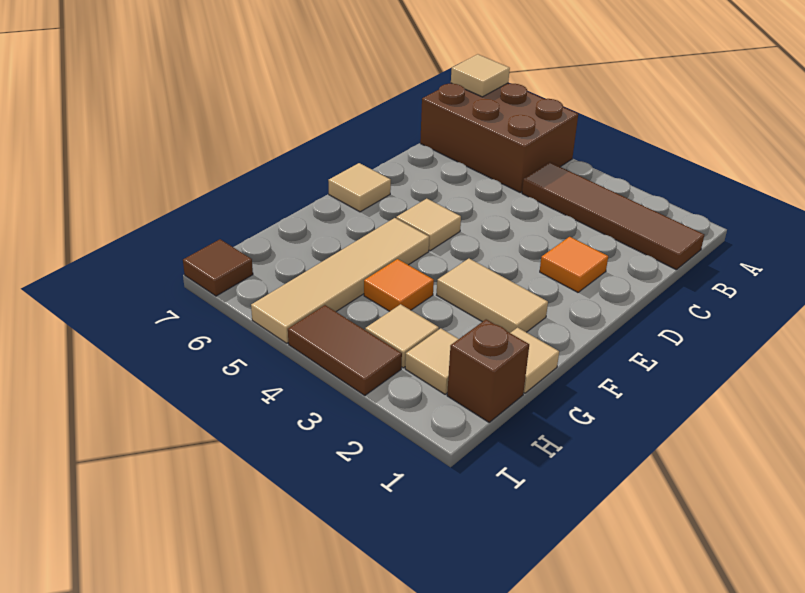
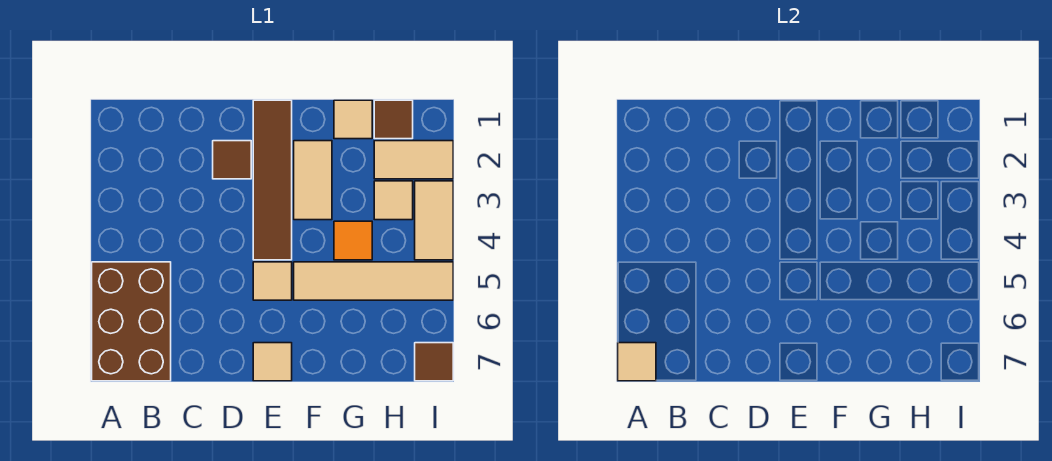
brown 1x4 tile [522,162,704,270] -> brown 1x4 tile moved to [253,100,292,260]
orange 1x1 tile [540,237,608,292] -> brown 1x1 tile [213,141,251,179]
brown 1x1 brick [447,319,529,422] -> brown 1x1 tile [374,100,413,139]
tan 1x1 tile [405,328,458,394] -> tan 1x2 tile [374,141,453,179]
brown 1x2 tile [288,305,402,395] -> tan 1x2 tile [415,181,453,260]

